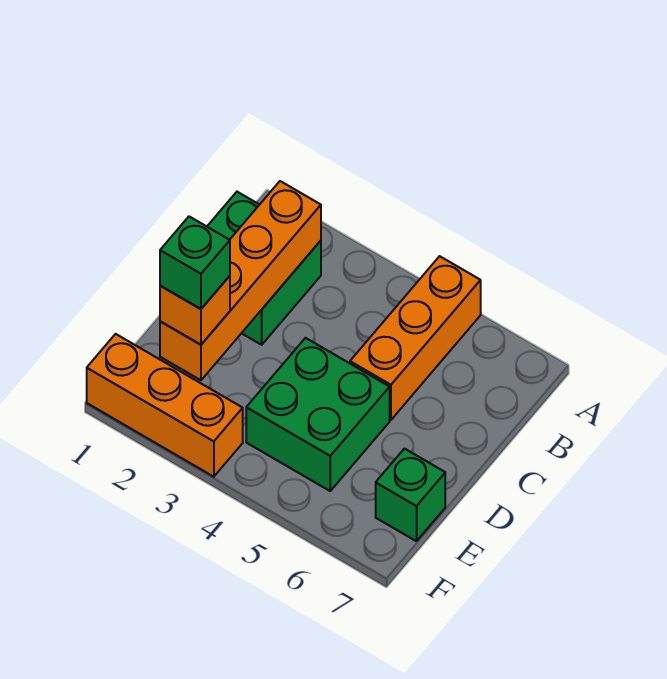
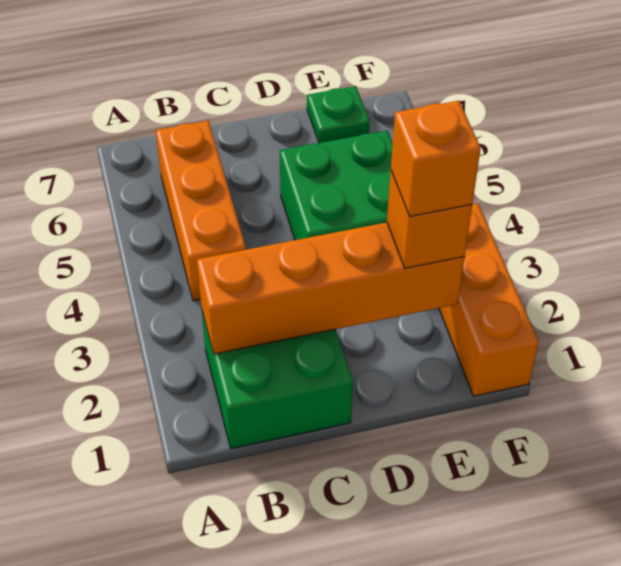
orange 1x3 brick [350,256,481,420] -> orange 1x3 brick turned to [156,121,246,301]
green 1x1 brick [160,217,230,309] -> orange 1x1 brick [391,101,481,216]
green 1x1 brick [376,449,445,541] -> green 1x1 plate [307,86,370,143]

